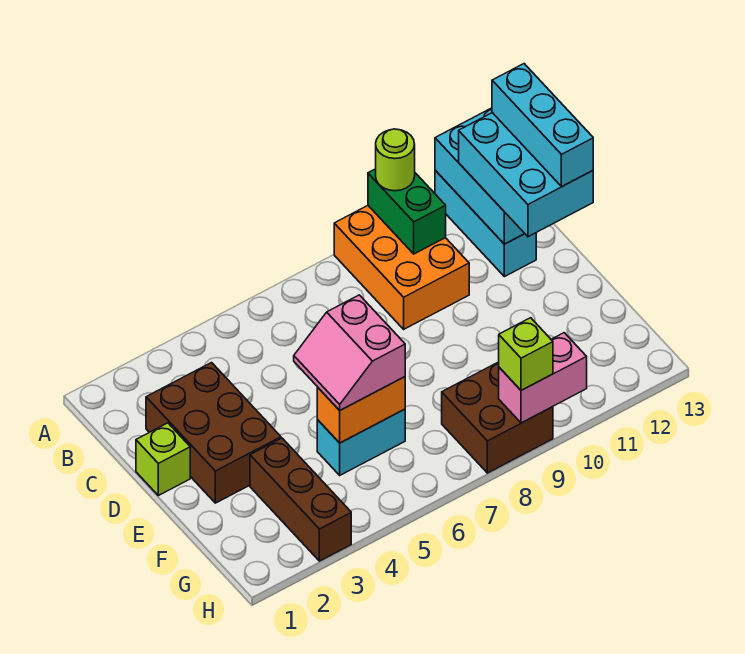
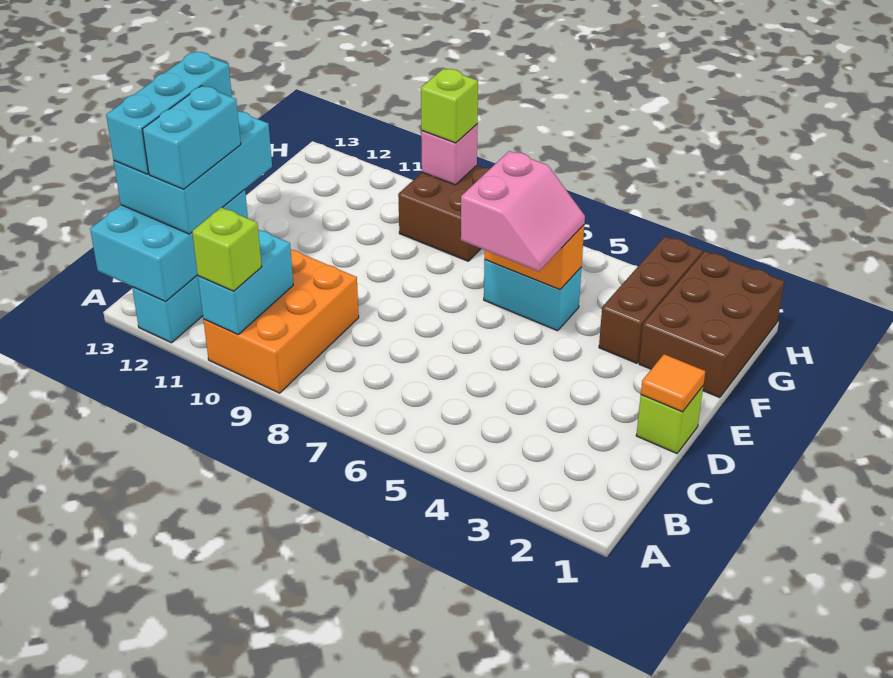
green 1x2 brick [368,169,446,254] -> cyan 1x2 brick [198,230,293,335]
lime 1x1 round brick [376,129,415,191] -> lime 1x1 brick [192,207,262,291]
none -> cyan 1x2 brick [142,86,241,189]
brown 2x3 brick [146,363,281,503] -> brown 2x3 brick moved to [639,251,784,398]
none -> orange 1x1 tile [641,354,705,412]
pink 1x2 brick [499,333,587,423] -> pink 1x1 brick [421,124,478,185]

